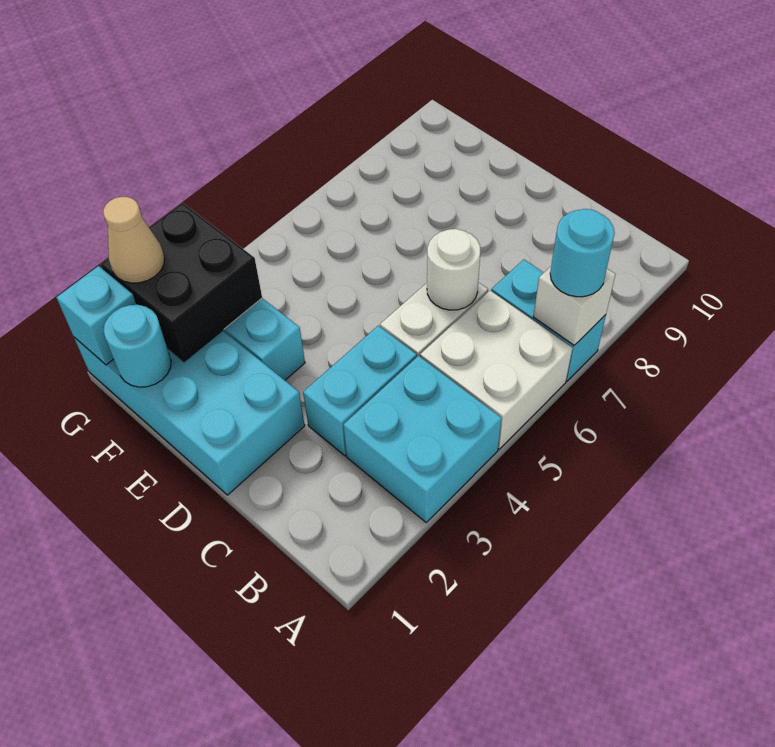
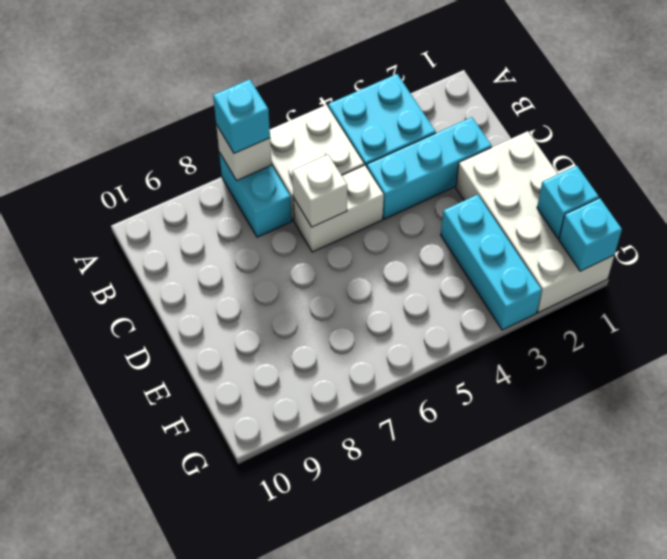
cyan 1x1 round brick [550,209,615,297] -> cyan 1x1 brick [213,79,270,153]
cyan 1x2 brick [303,326,417,456] -> cyan 1x3 brick [367,117,492,219]
white 1x1 round brick [427,229,481,310] -> white 1x1 brick [292,155,347,227]
cyan 2x4 brick [74,330,305,495] -> white 2x4 brick [456,131,614,313]
cyan 1x1 round brick [103,305,171,387] -> cyan 1x1 brick [537,166,599,238]
black 2x2 brick [101,203,262,362] -> none
tan 1x1 cone [103,197,165,283] -> none

